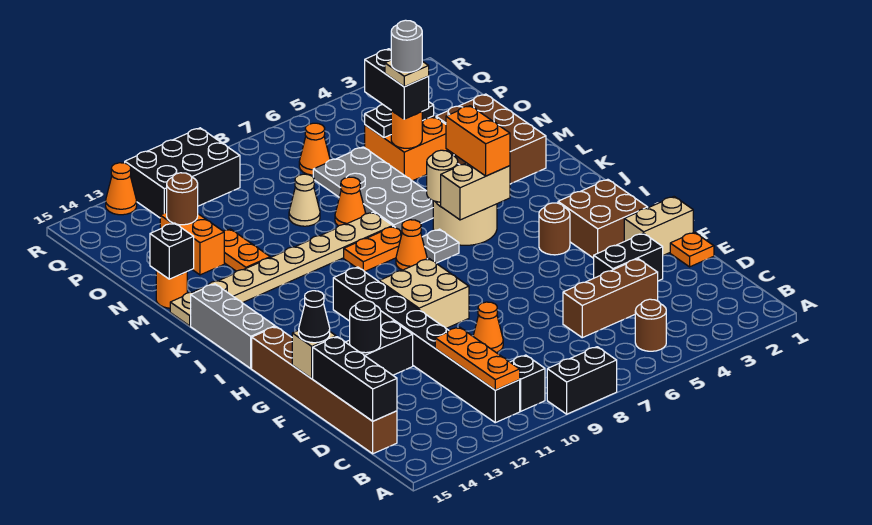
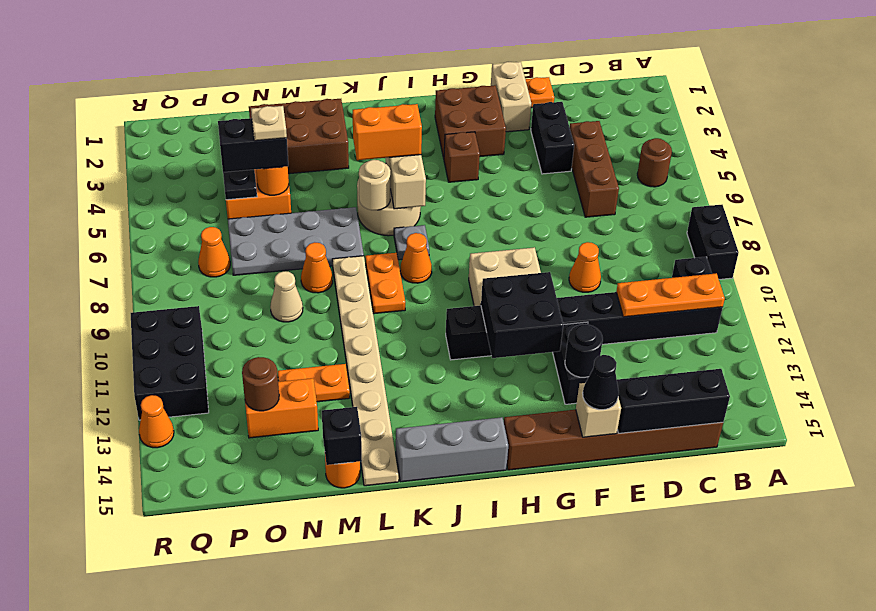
none -> black 2x2 brick [481,272,563,358]
brown 1x1 round brick [539,203,570,255] -> brown 1x1 brick [444,132,480,182]
grey 1x1 round brick [391,20,422,72] -> none

